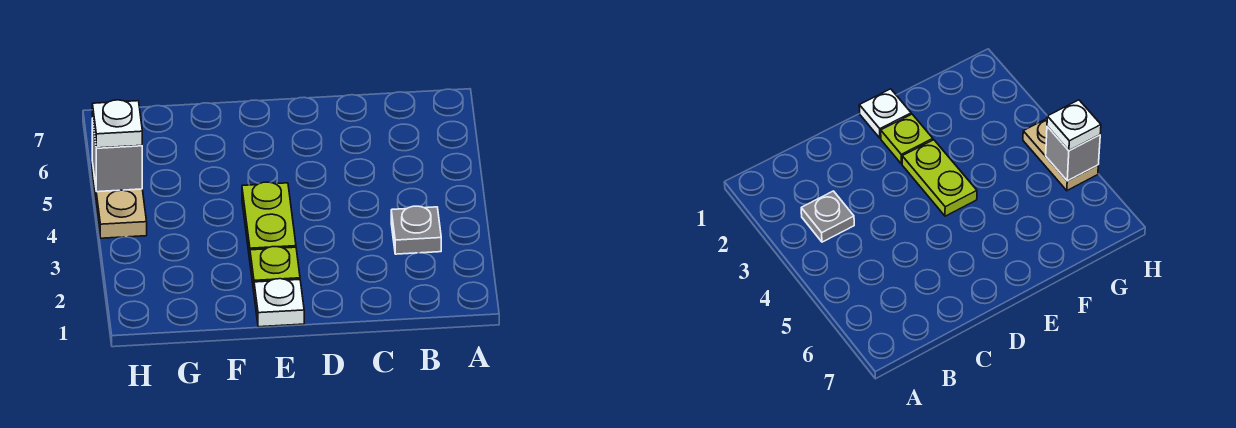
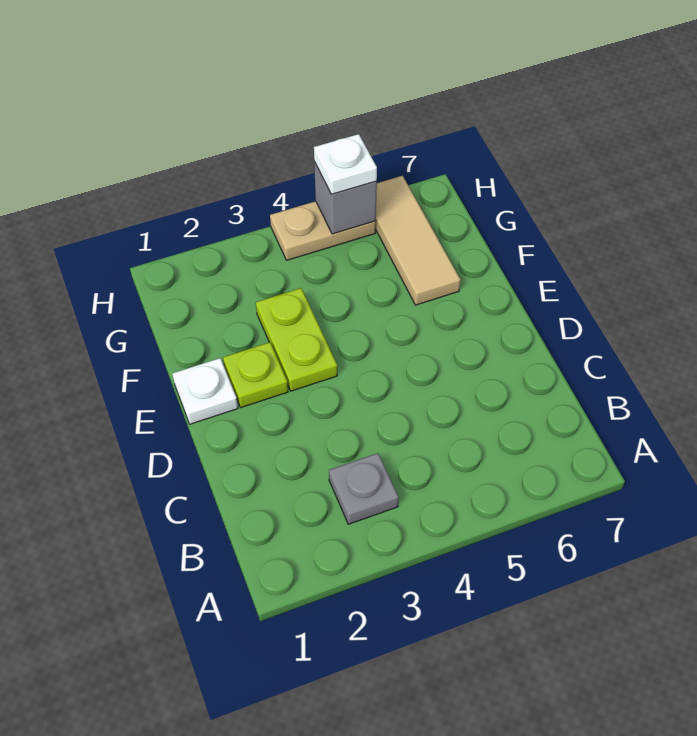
lime 1x2 plate [242,182,296,259] -> lime 1x2 plate turned to [256,288,337,391]
none -> tan 1x3 tile [375,176,461,305]

